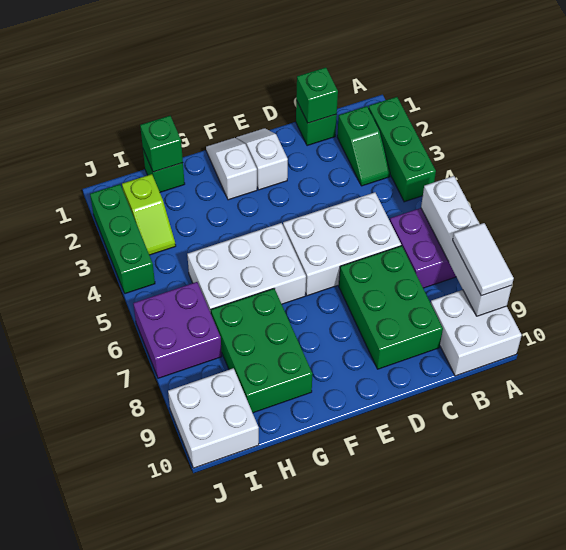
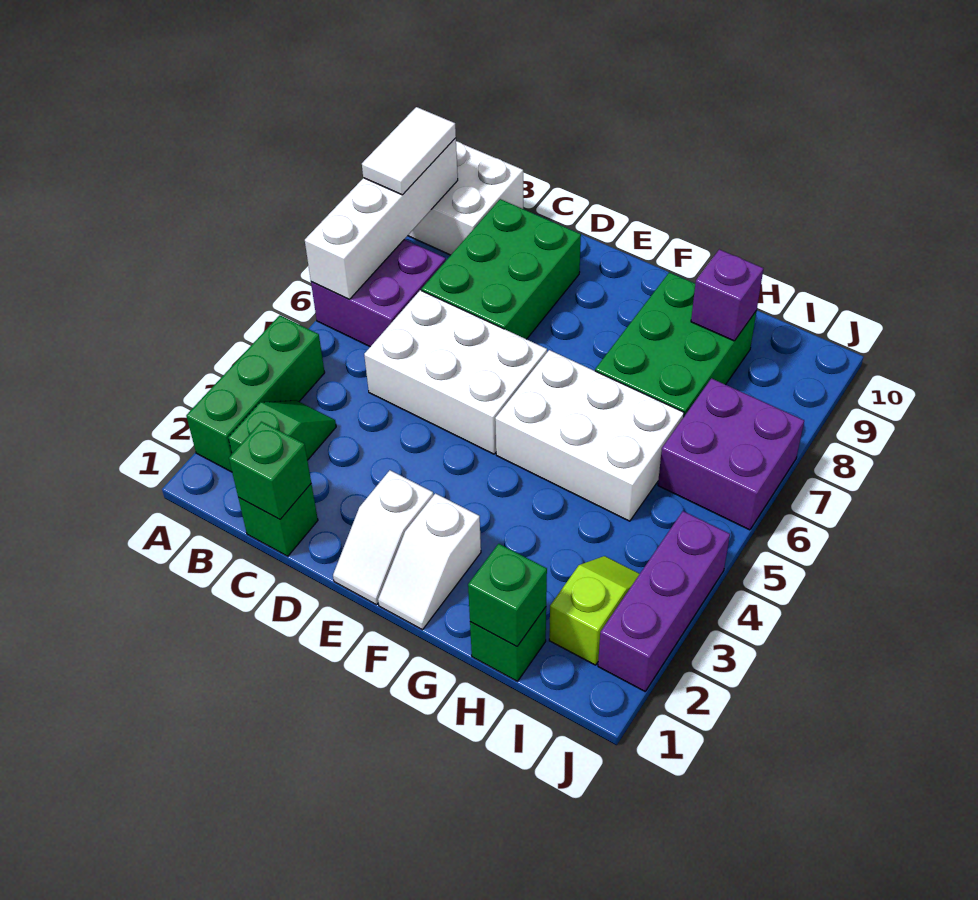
none -> purple 1x1 brick [691,249,764,341]
white 2x2 brick [168,368,259,468] -> none
green 1x3 brick [90,184,155,294] -> purple 1x3 brick [598,511,730,691]

